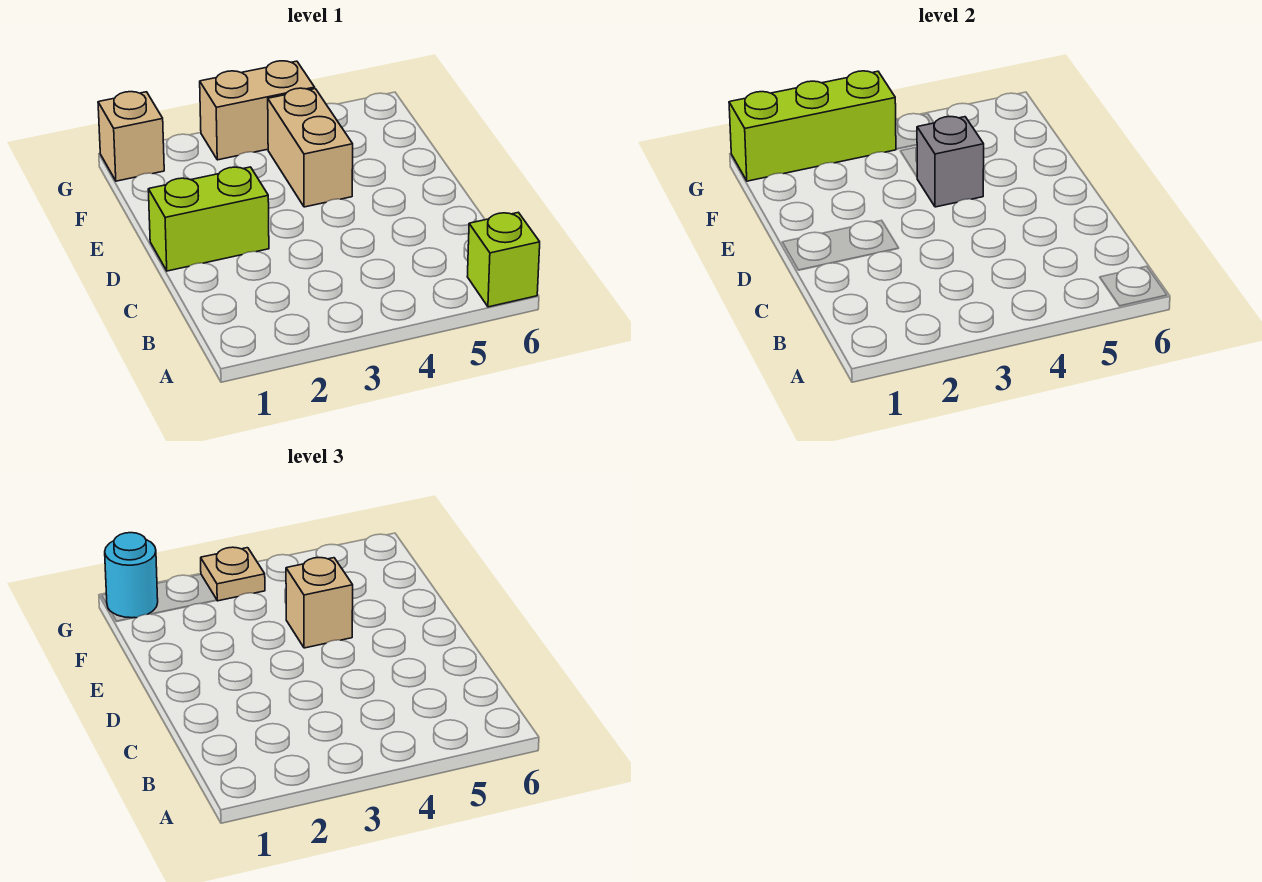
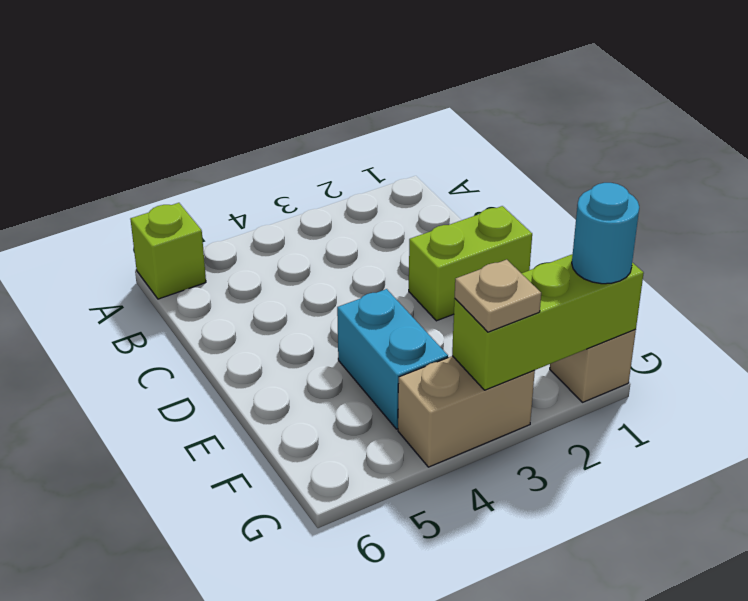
tan 1x2 brick [268,88,353,207] -> cyan 1x2 brick [337,289,448,429]
grey 1x1 brick [917,117,984,207] -> none
tan 1x1 brick [286,558,353,648] -> none

